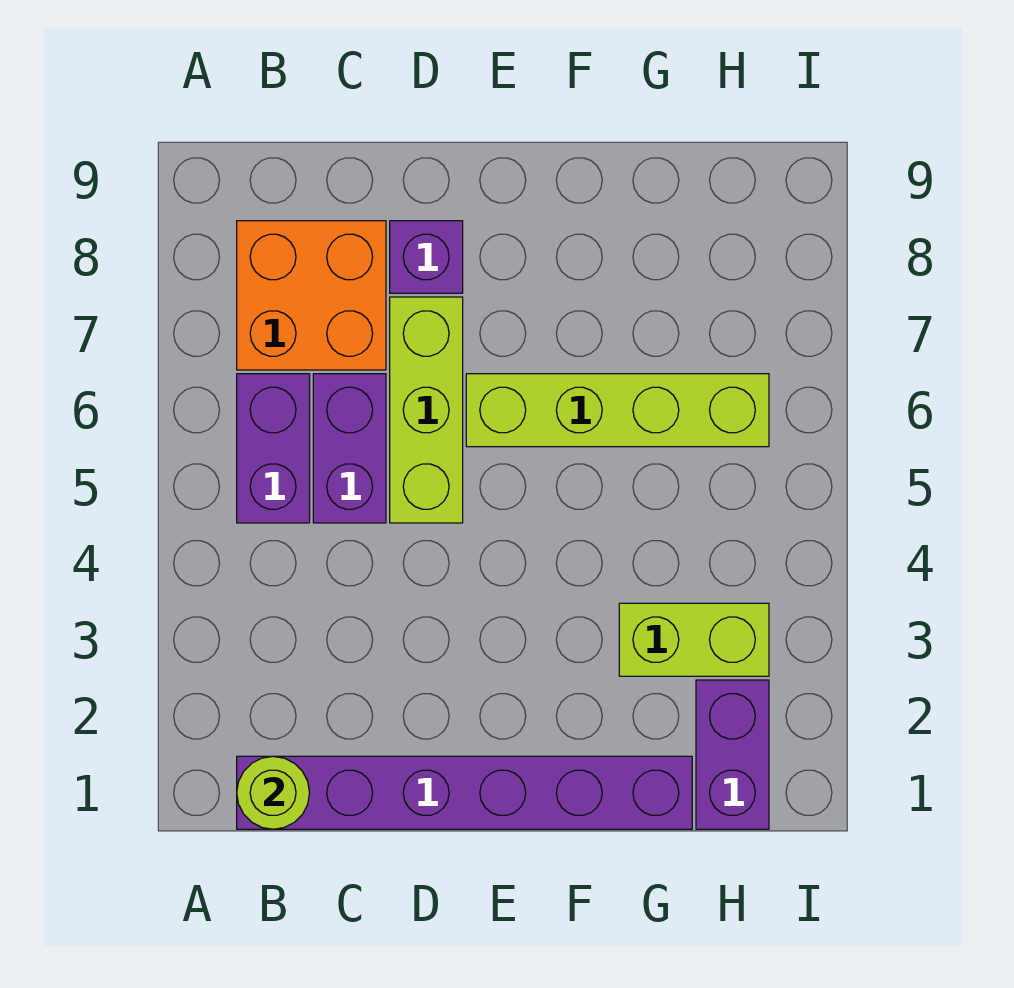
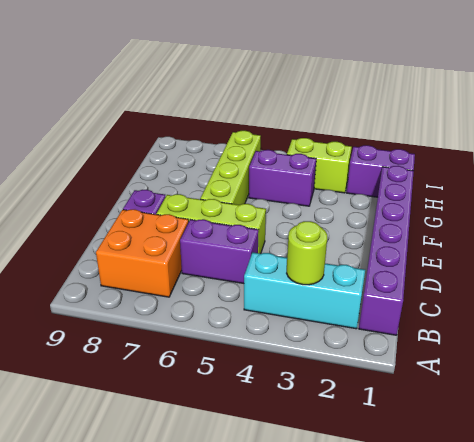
lime 1x1 round brick [237,756,310,829] -> lime 1x1 round brick moved to [287,221,327,285]
none -> cyan 1x3 brick [244,253,365,329]
purple 1x2 brick [237,374,310,523] -> purple 1x2 brick moved to [249,150,316,206]
lime 1x2 brick [619,603,769,676] -> lime 1x2 brick turned to [287,138,352,193]

